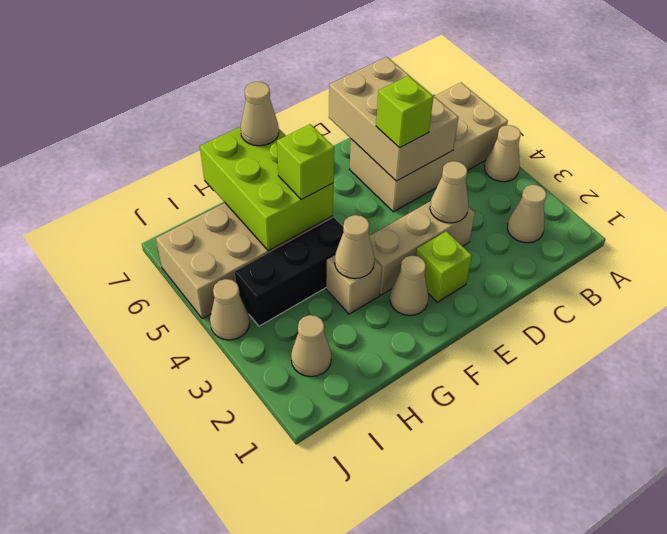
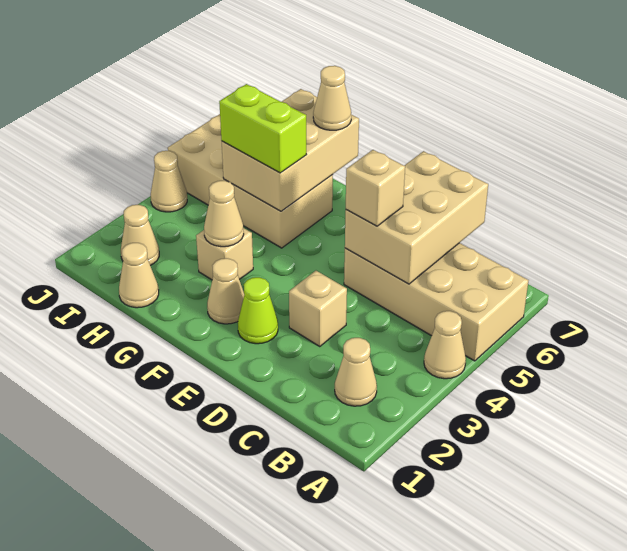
tan 1x3 brick [369,201,475,295] -> tan 1x1 brick [289,271,347,347]
tan 1x1 cone [430,161,468,223] -> tan 1x1 cone moved to [119,243,159,308]
lime 1x1 brick [376,76,433,147] -> tan 1x1 brick [346,150,405,226]
lime 1x1 brick [416,231,472,302] -> lime 1x1 cone [238,277,278,344]
black 1x3 brick [235,217,343,326] -> none
lime 2x3 brick [200,127,333,251] -> tan 2x3 brick [222,89,359,211]
lime 1x1 brick [277,124,334,200] -> lime 1x2 brick [219,84,306,173]

